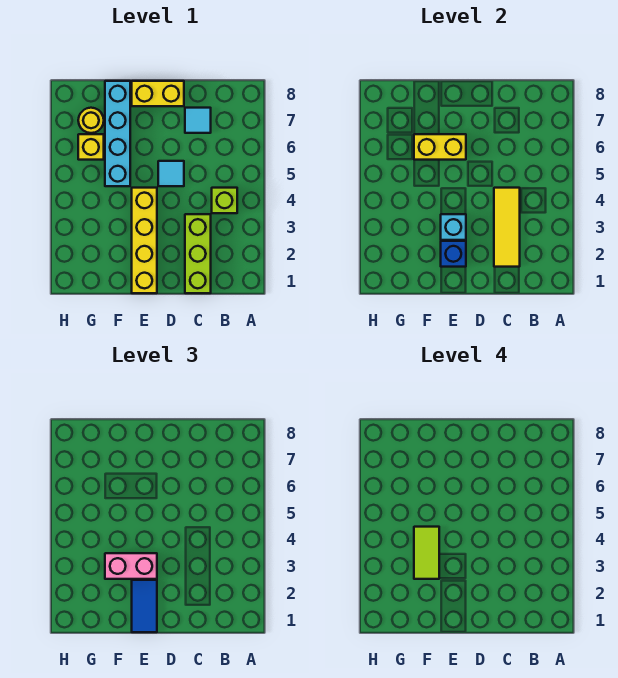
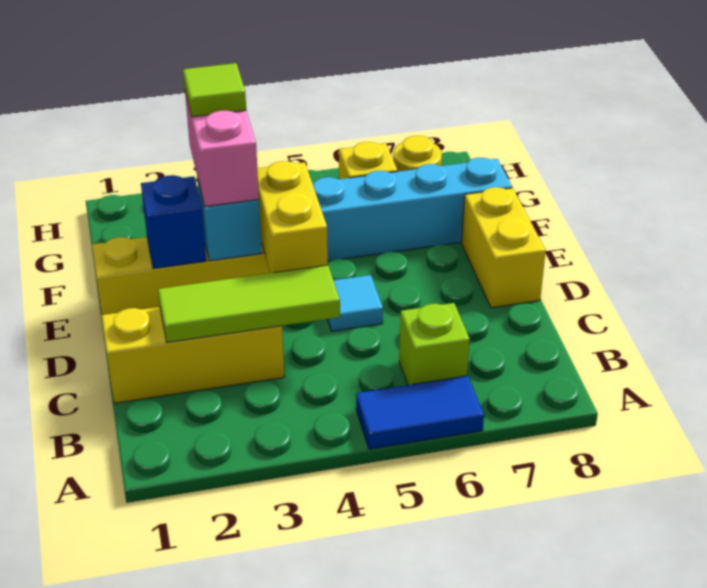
lime 1x1 brick [212,188,237,213] -> lime 1x1 brick moved to [399,303,470,385]
lime 1x3 brick [185,214,211,293] -> yellow 1x3 brick [101,307,284,403]
yellow 1x3 tile [494,188,520,267] -> lime 1x3 tile [158,265,340,342]
cyan 1x1 tile [185,108,211,133] -> none
blue 1x2 tile [132,580,157,632] -> blue 1x2 tile moved to [356,376,484,449]
yellow 1x2 brick [414,134,466,160] -> yellow 1x2 brick moved to [257,161,328,273]
lime 1x2 tile [414,527,439,579] -> lime 1x1 tile [183,63,246,117]

